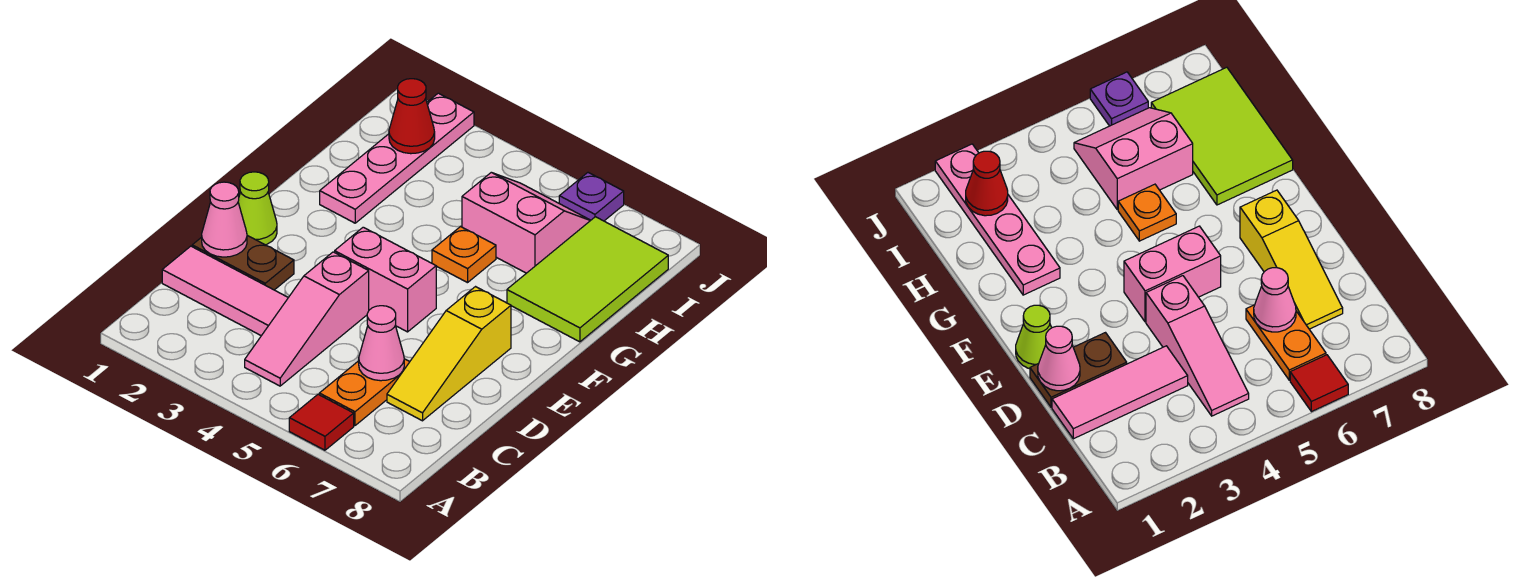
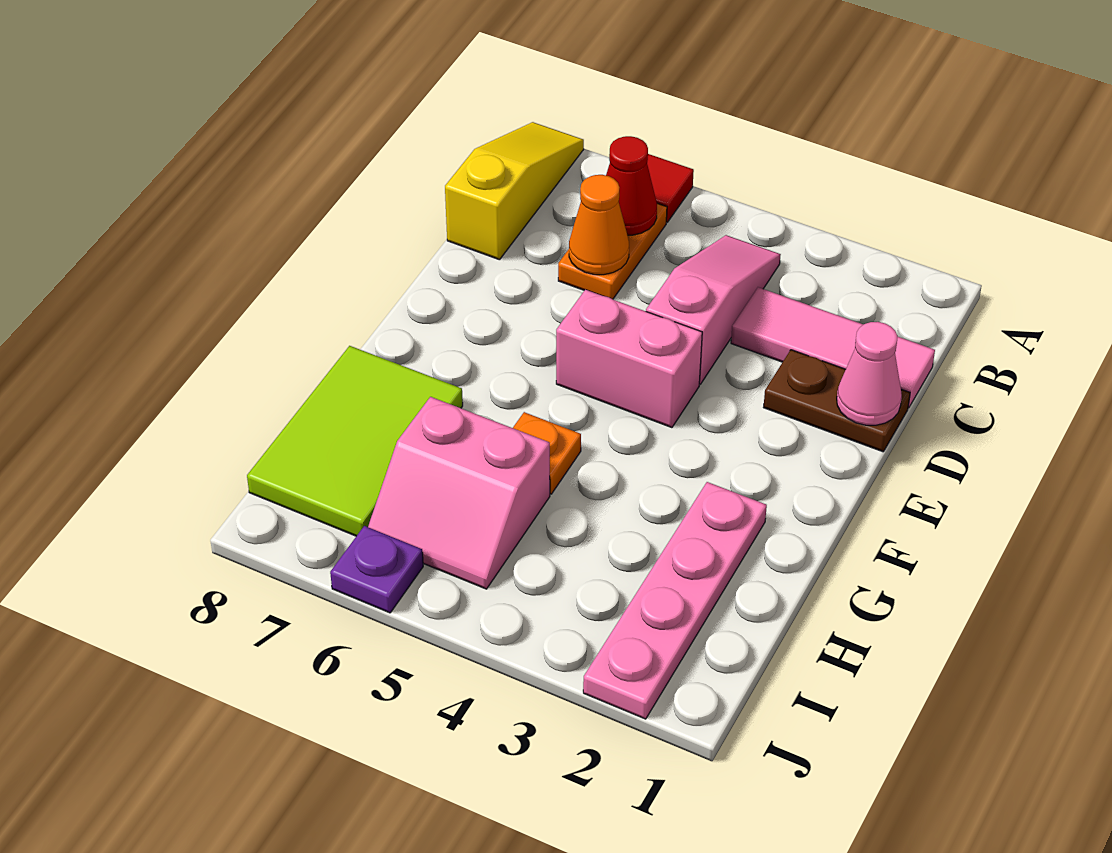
pink 1x1 cone [359,306,404,381] -> orange 1x1 cone [569,175,629,275]
yellow 1x3 slope [387,287,511,421] -> yellow 1x3 slope moved to [445,122,584,260]
lime 1x1 cone [238,172,277,245] -> none
red 1x1 cone [389,79,435,154] -> red 1x1 cone moved to [606,136,657,235]

